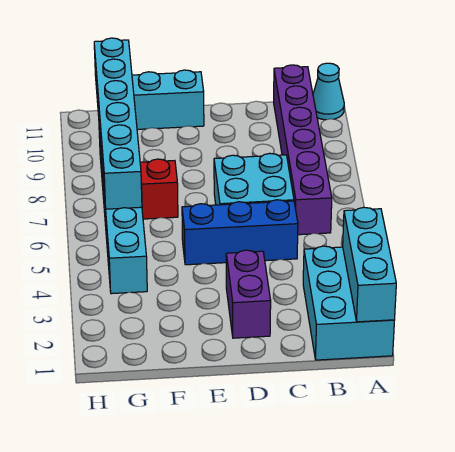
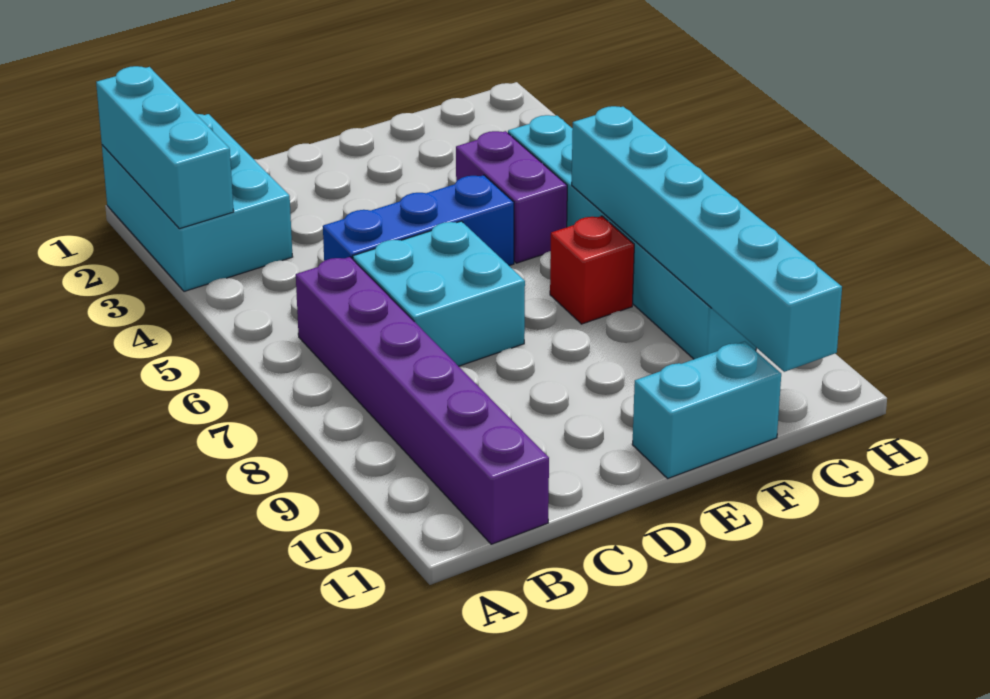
cyan 1x1 cone [313,63,344,120] -> none
purple 1x2 brick [226,250,271,338] -> purple 1x2 brick moved to [456,131,567,263]

